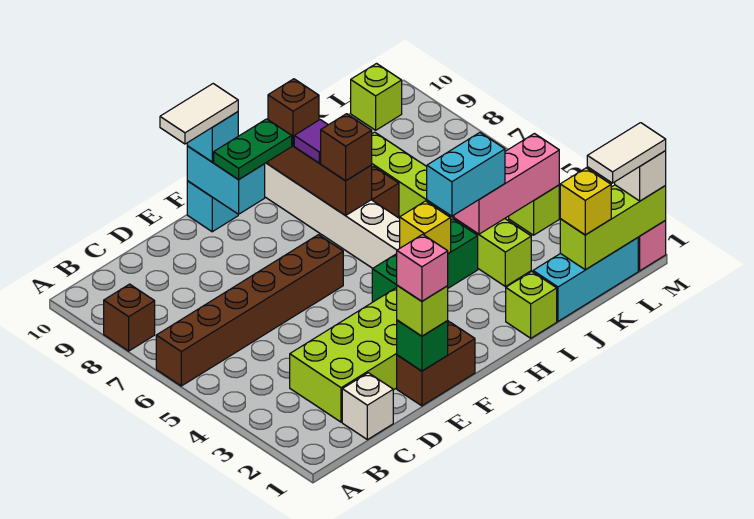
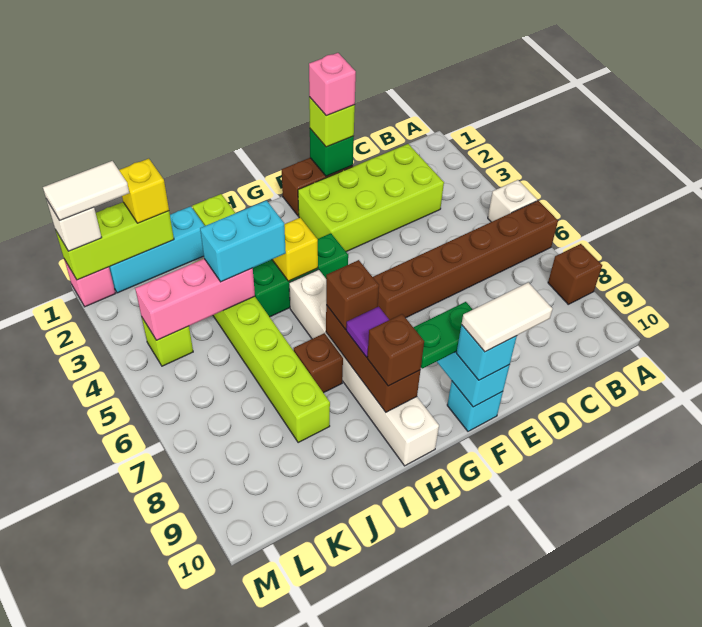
white 1x1 brick [342,373,393,440] -> white 1x1 brick moved to [488,180,537,222]
lime 1x1 brick [351,64,402,130] -> none

